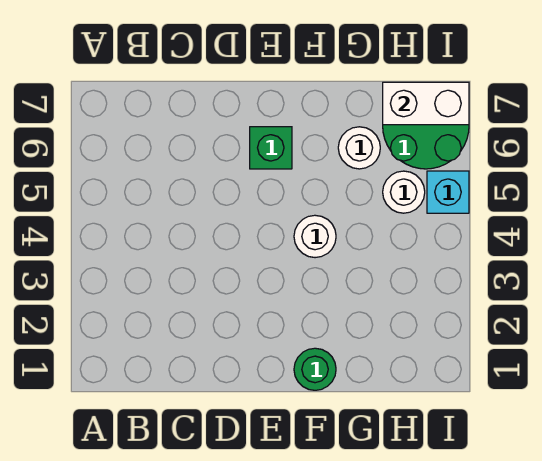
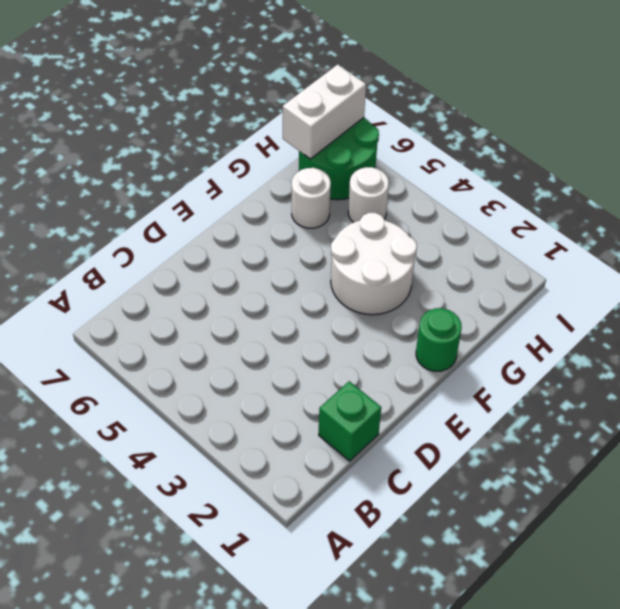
green 1x1 brick [250,127,292,169] -> green 1x1 brick moved to [319,381,381,461]
white 1x1 round brick [294,215,336,258] -> white 2x2 round brick [331,213,417,315]
cyan 1x1 brick [427,171,469,213] -> none

